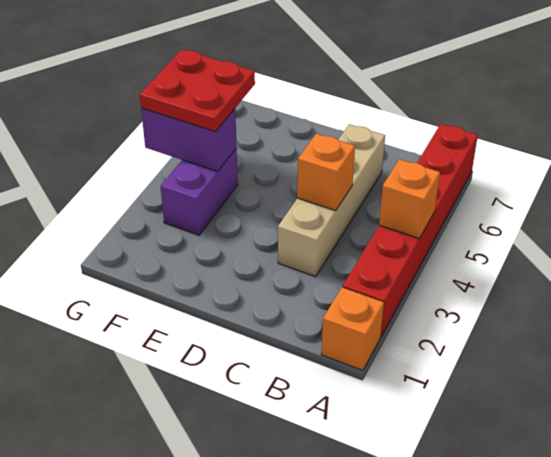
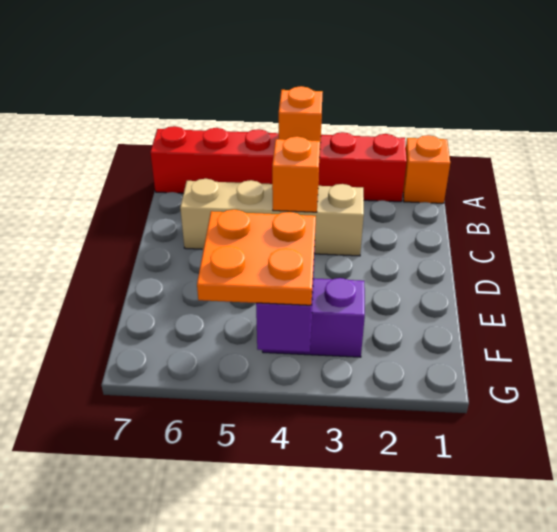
red 2x2 plate [140,49,255,132] -> orange 2x2 plate [197,210,316,305]

